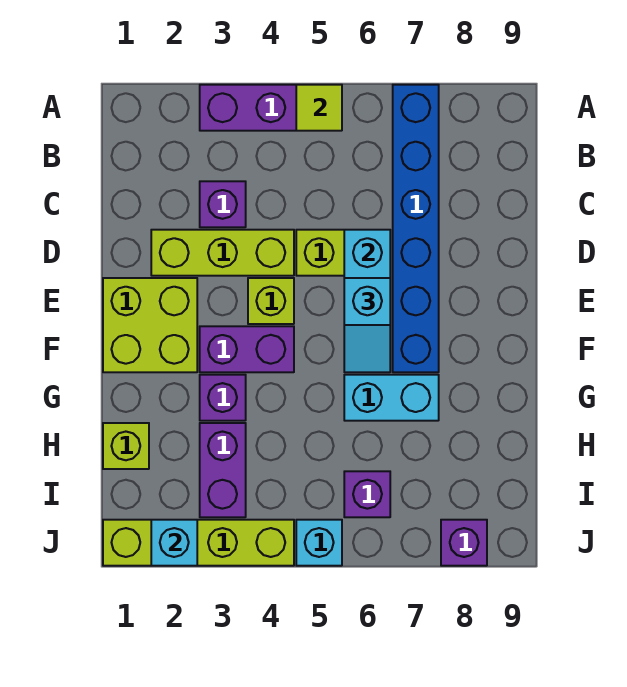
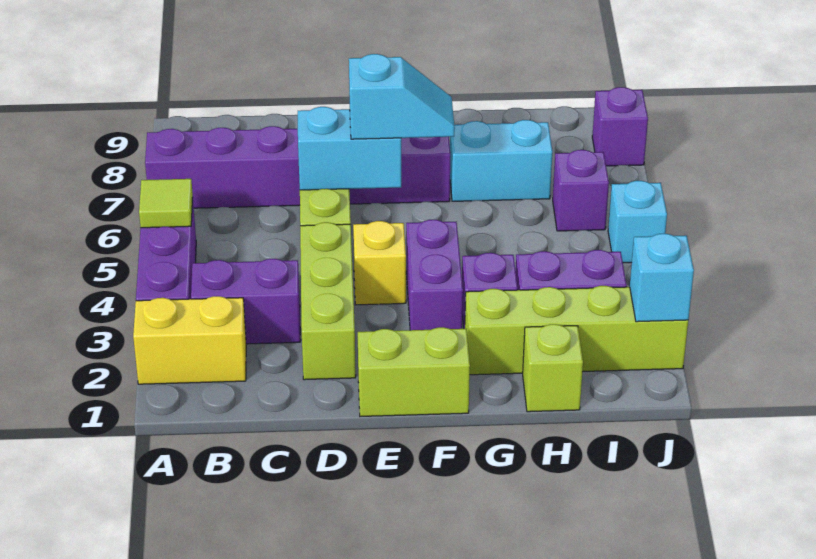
none -> yellow 1x2 brick [133,296,246,384]
blue 1x6 brick [393,85,439,372] -> purple 1x6 brick [145,126,450,208]
purple 1x1 brick [200,181,246,227] -> purple 1x2 brick [191,259,300,344]
lime 2x2 brick [103,278,197,372] -> lime 1x2 brick [358,327,470,416]
lime 1x1 brick [248,278,294,324] -> yellow 1x1 brick [353,221,406,305]
cyan 1x2 brick [344,375,439,421] -> cyan 1x2 brick turned to [450,120,552,201]
lime 1x4 brick [103,520,294,566] -> lime 1x4 brick turned to [465,286,688,375]

